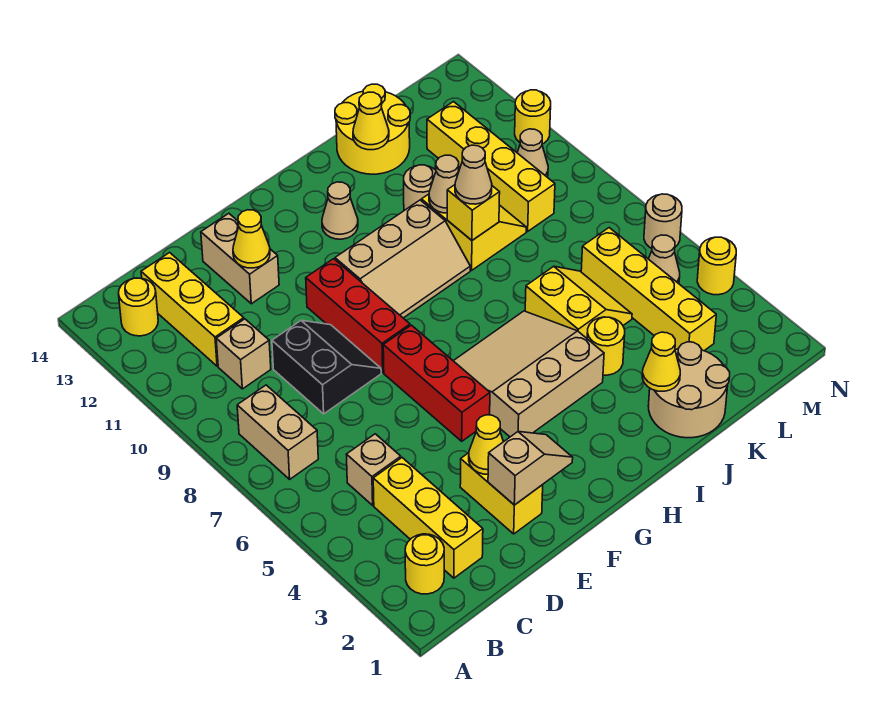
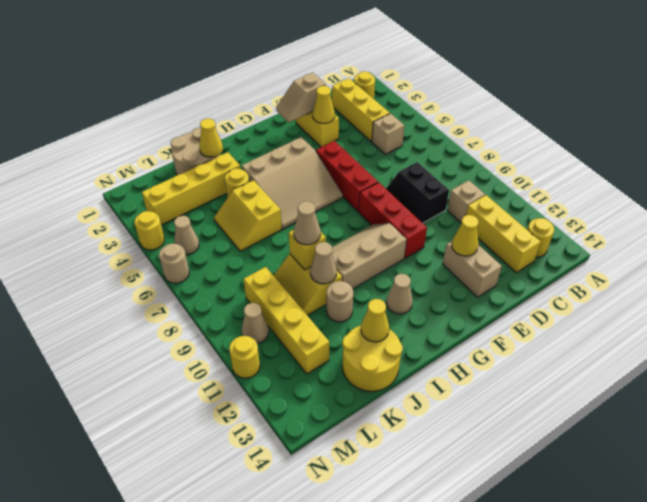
tan 1x2 brick [237,385,318,479] -> none
yellow 1x4 brick [581,228,716,351] -> yellow 1x4 brick turned to [142,152,240,225]

